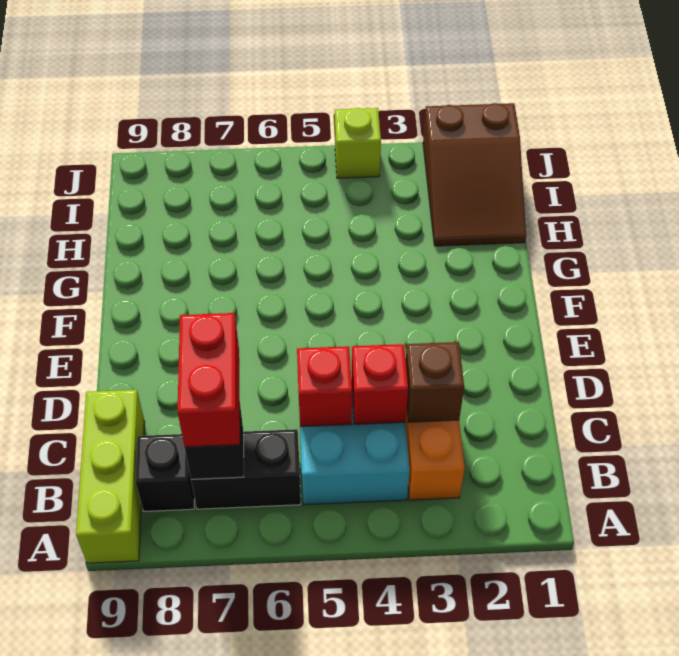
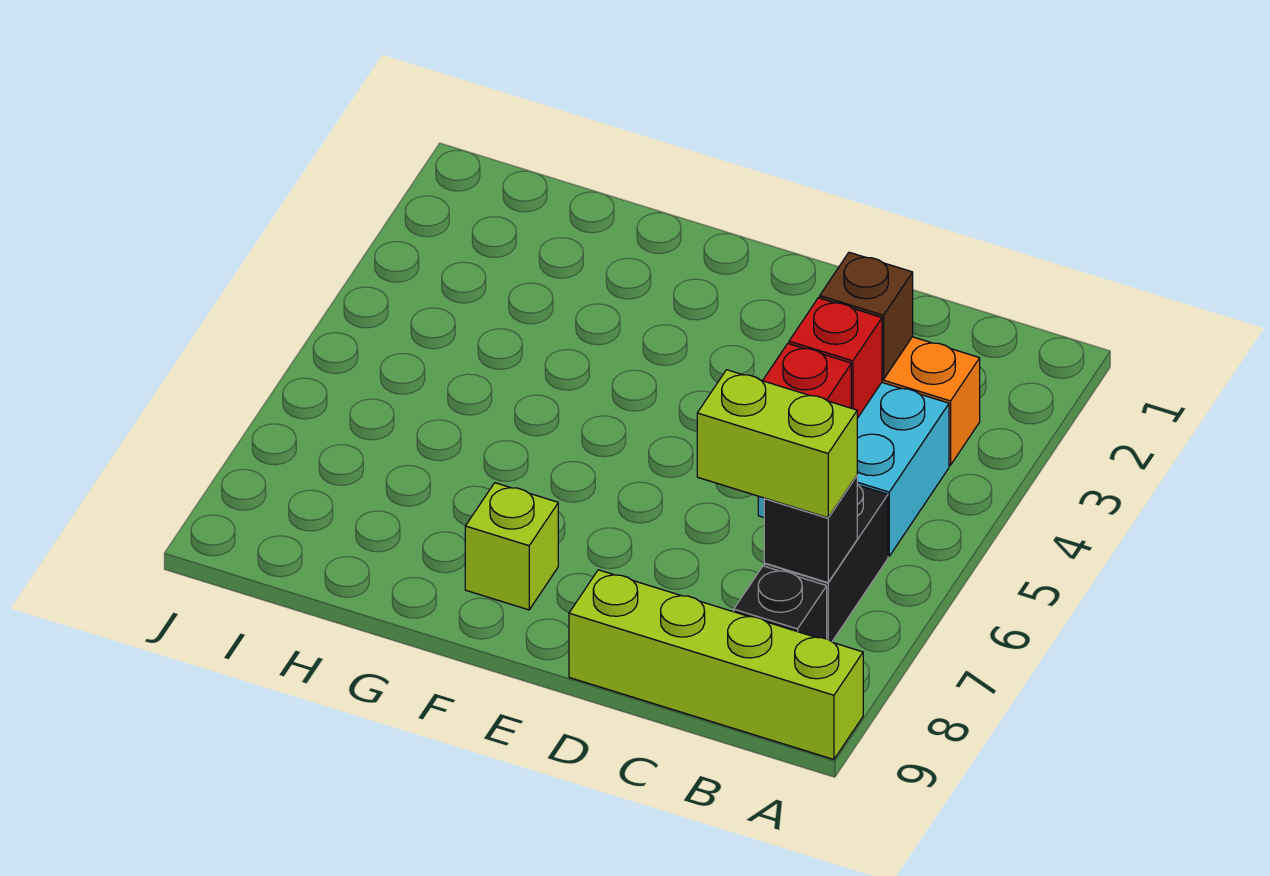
lime 1x3 brick [76,390,145,563] -> lime 1x4 brick [569,570,863,759]
red 1x2 brick [178,313,240,447] -> lime 1x2 brick [697,370,857,518]
brown 2x3 slope [423,103,526,246] -> none
lime 1x1 brick [335,108,381,178] -> lime 1x1 brick moved to [465,483,558,610]

